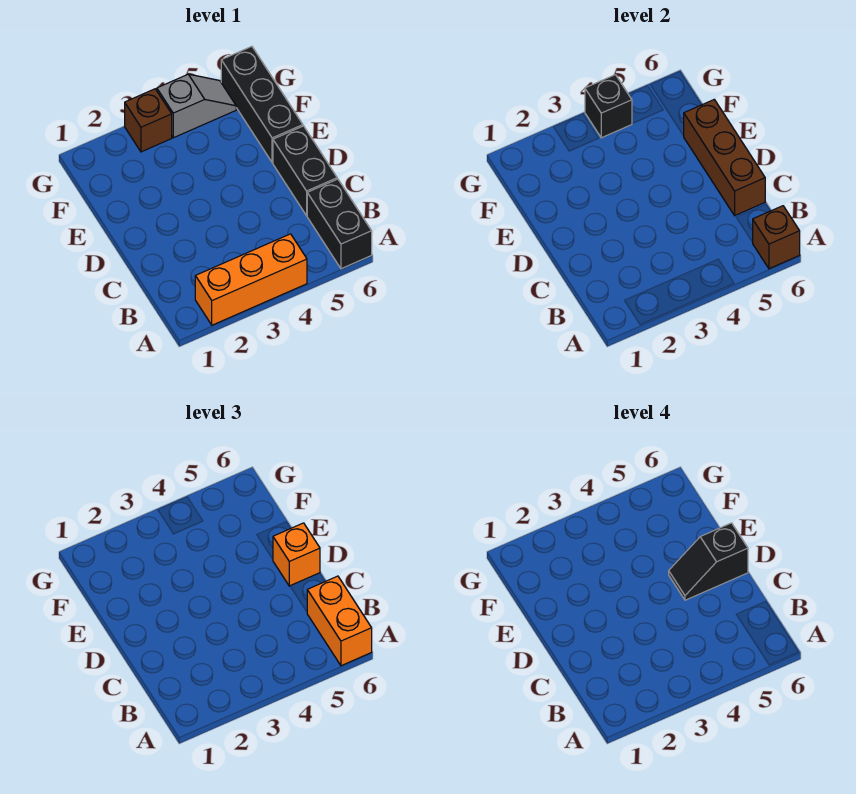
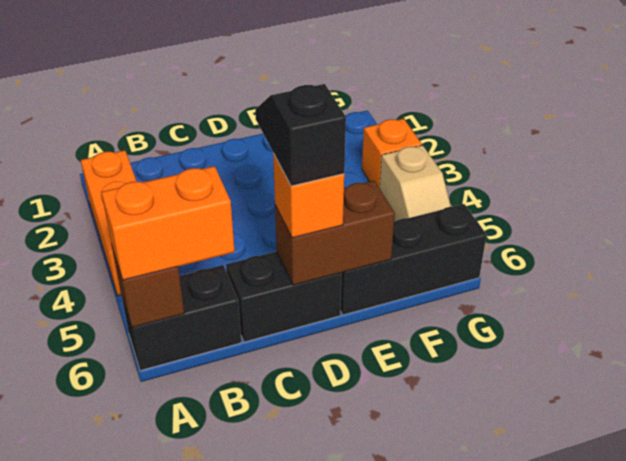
brown 1x3 brick [684,100,765,216] -> brown 1x2 brick [275,181,395,285]
brown 1x1 brick [125,89,172,152] -> orange 1x1 brick [362,119,422,188]
grey 1x2 slope [157,74,236,138] -> tan 1x2 slope [380,145,451,222]
black 1x1 brick [585,75,632,138] -> none

